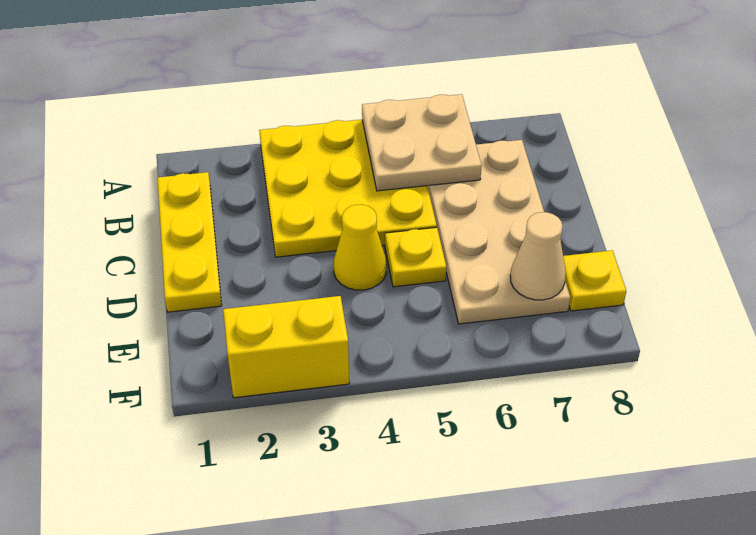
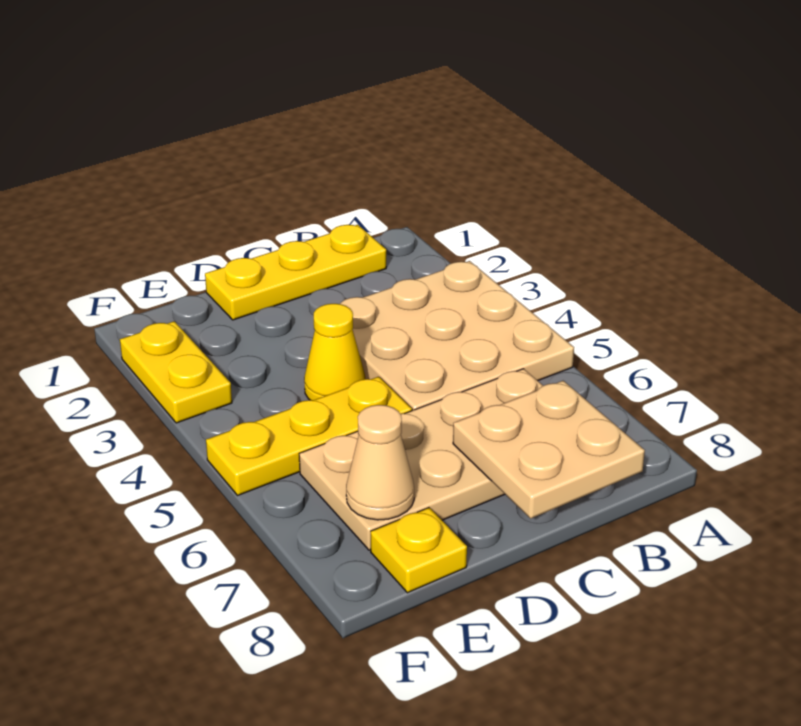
yellow 3x3 plate [259,120,437,257] -> tan 3x3 plate [340,261,574,411]
tan 2x2 plate [362,94,482,191] -> tan 2x2 plate moved to [453,381,645,518]
yellow 1x1 plate [385,227,446,287] -> yellow 1x3 plate [206,377,412,496]
yellow 1x2 brick [223,296,349,398] -> yellow 1x2 plate [120,321,232,423]

